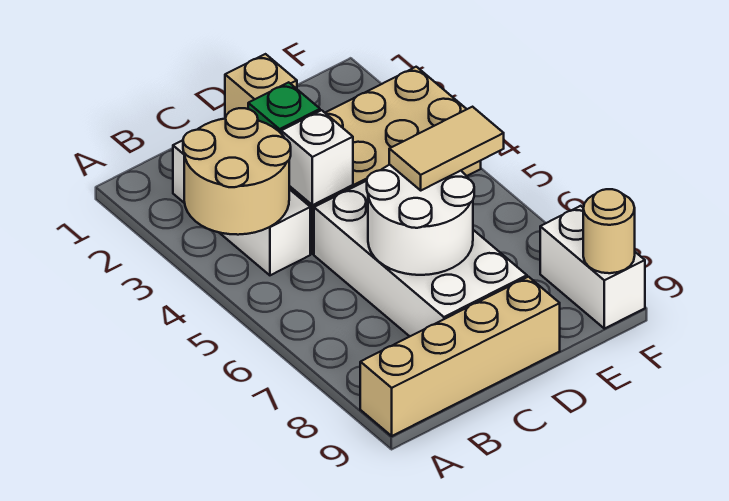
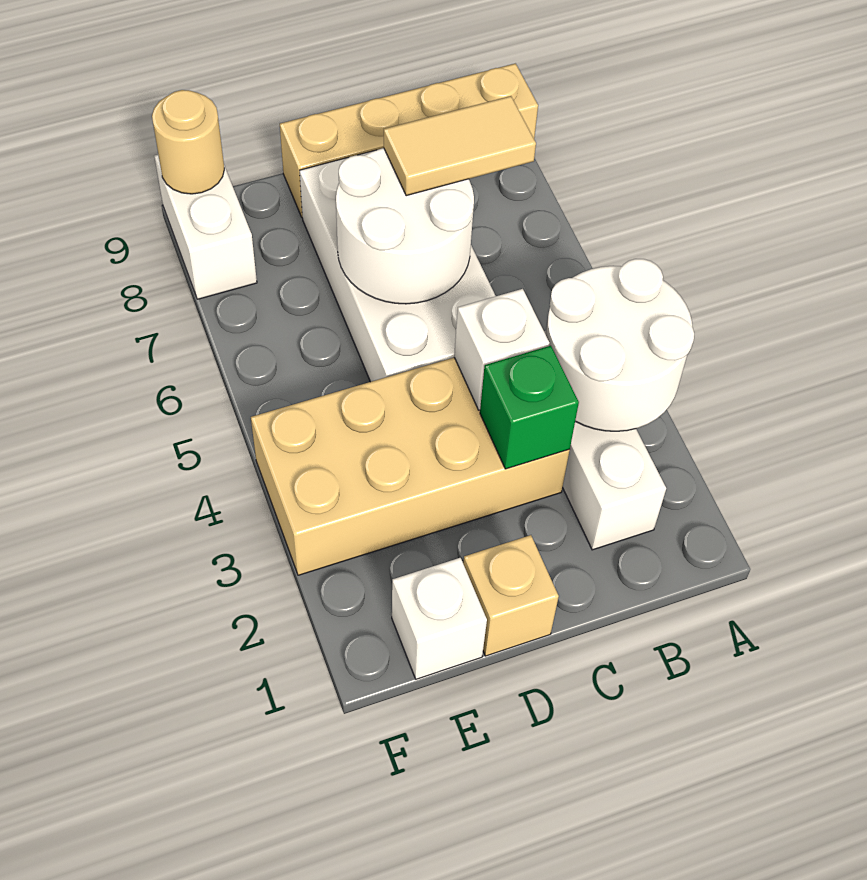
tan 2x2 round brick [183,108,291,235] -> white 2x2 round brick [546,259,694,431]
tan 1x2 tile [389,107,504,190] -> tan 1x2 tile moved to [384,96,536,196]
none -> white 1x1 brick [392,558,487,679]

